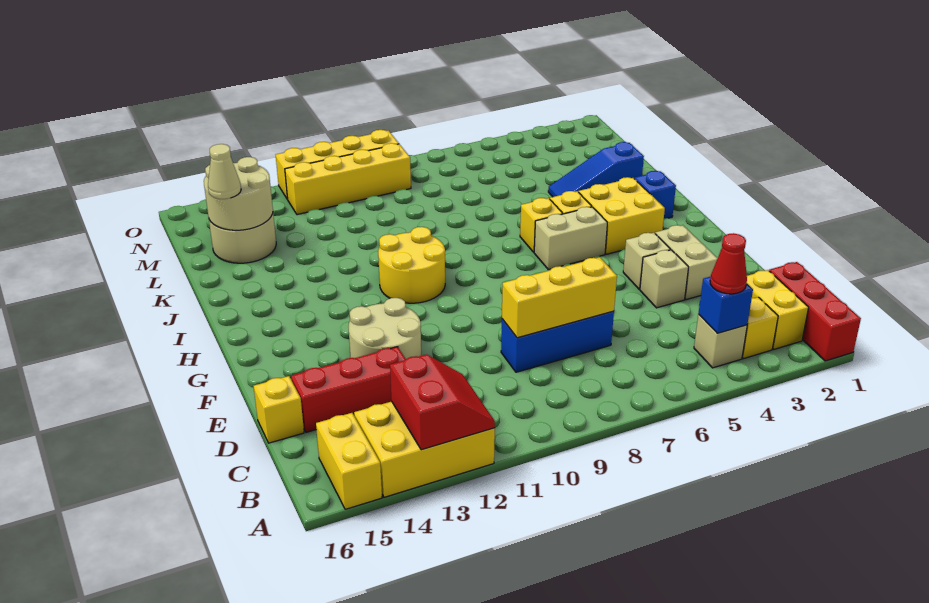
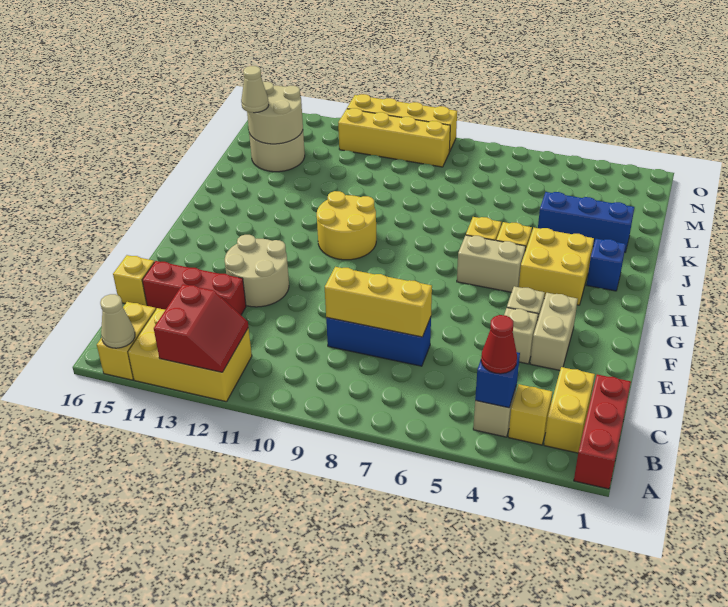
none -> tan 1x1 cone [100,294,135,348]
blue 1x3 slope [548,142,644,197] -> blue 1x3 brick [538,192,634,252]

